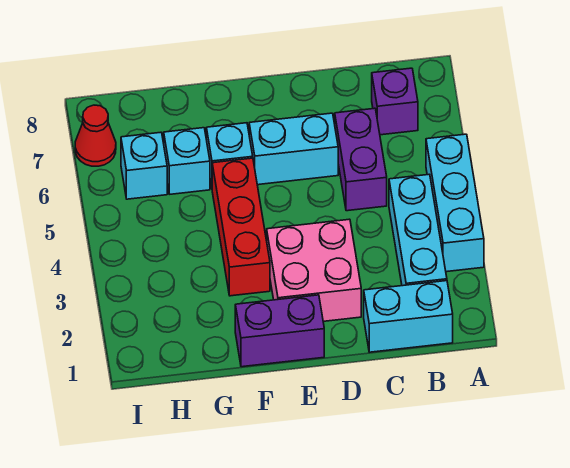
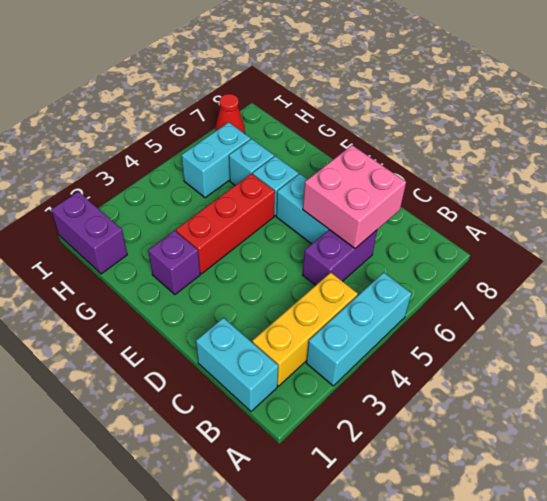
cyan 1x3 brick [389,174,447,286] -> yellow 1x3 brick [252,272,358,386]
purple 1x1 brick [372,68,418,135] -> purple 1x1 brick moved to [148,231,200,295]
pink 2x2 brick [267,219,361,321] -> pink 2x2 brick moved to [303,145,406,248]
purple 1x2 brick [235,295,324,367] -> purple 1x2 brick moved to [51,192,127,274]
cyan 1x1 brick [121,132,167,199] -> cyan 1x2 brick [181,122,251,198]

